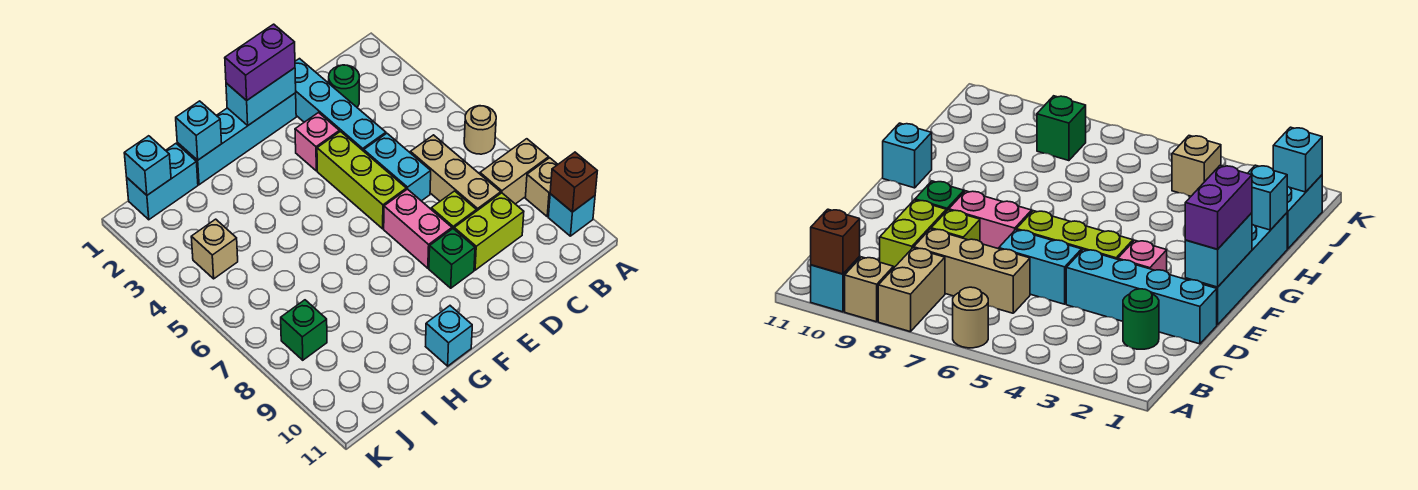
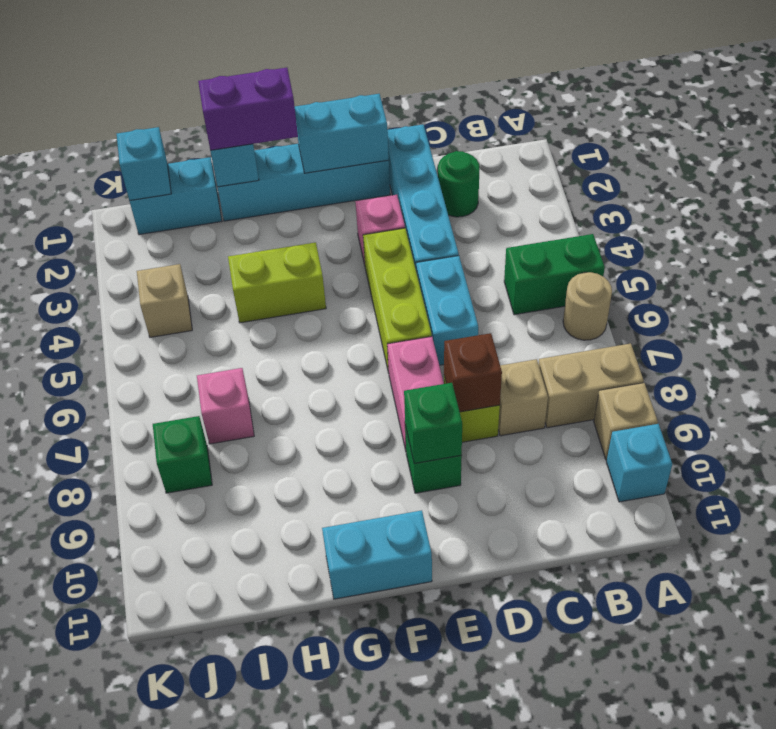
none -> green 1x2 brick [504,234,605,315]
brown 1x1 brick [550,152,597,212] -> brown 1x1 brick moved to [444,333,502,412]
tan 1x3 brick [410,135,501,211] -> tan 1x1 brick [498,359,548,436]
lime 1x2 brick [454,193,524,270] -> lime 1x2 brick moved to [228,242,326,323]
purple 1x2 brick [225,24,295,101] -> purple 1x2 brick moved to [198,68,298,150]
none -> green 1x1 brick [404,383,462,463]
cyan 1x1 brick [426,306,472,366] -> cyan 1x2 brick [322,510,432,599]
none -> pink 1x1 brick [197,368,254,444]

